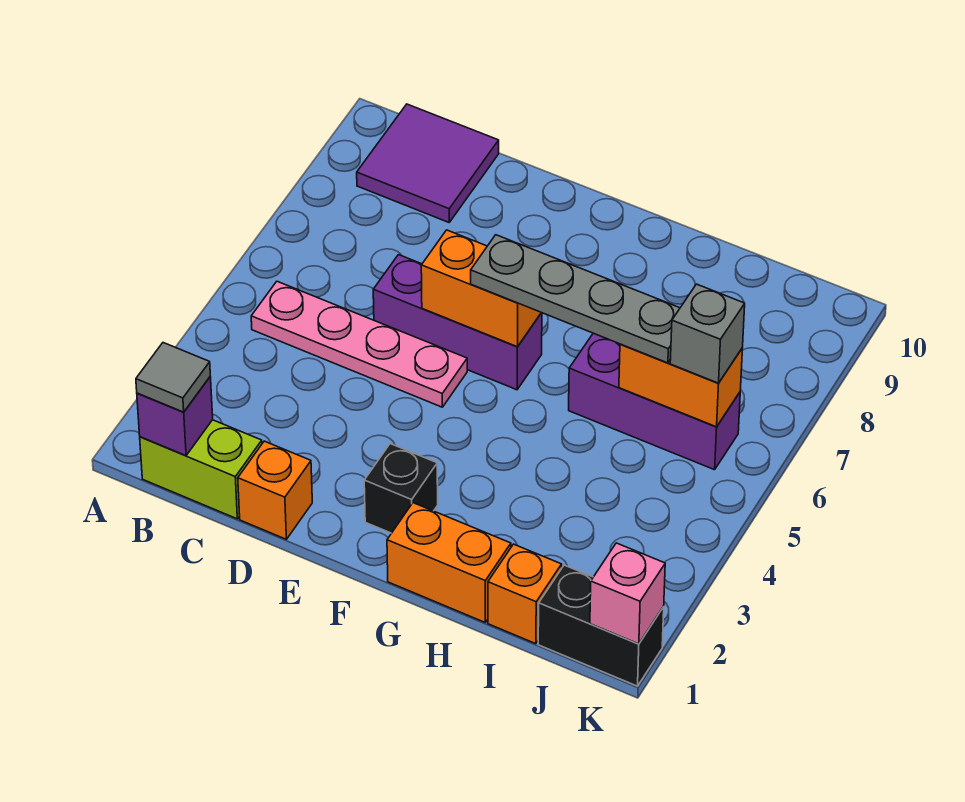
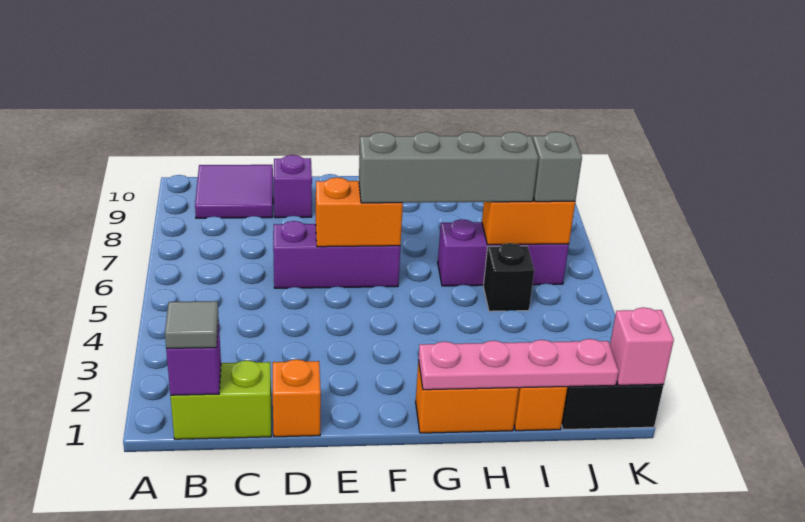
pink 1x4 plate [251,281,467,407] -> pink 1x4 plate moved to [419,339,619,390]
none -> purple 1x1 brick [274,155,312,218]
black 1x1 brick [364,444,438,533] -> black 1x1 brick moved to [483,243,534,311]
grey 1x4 plate [471,235,680,363] -> grey 1x4 brick [359,132,538,203]

